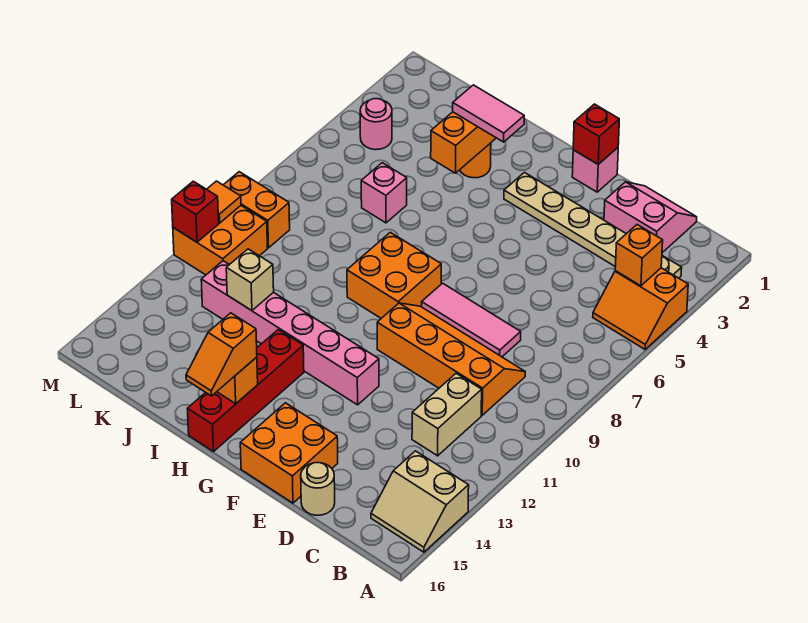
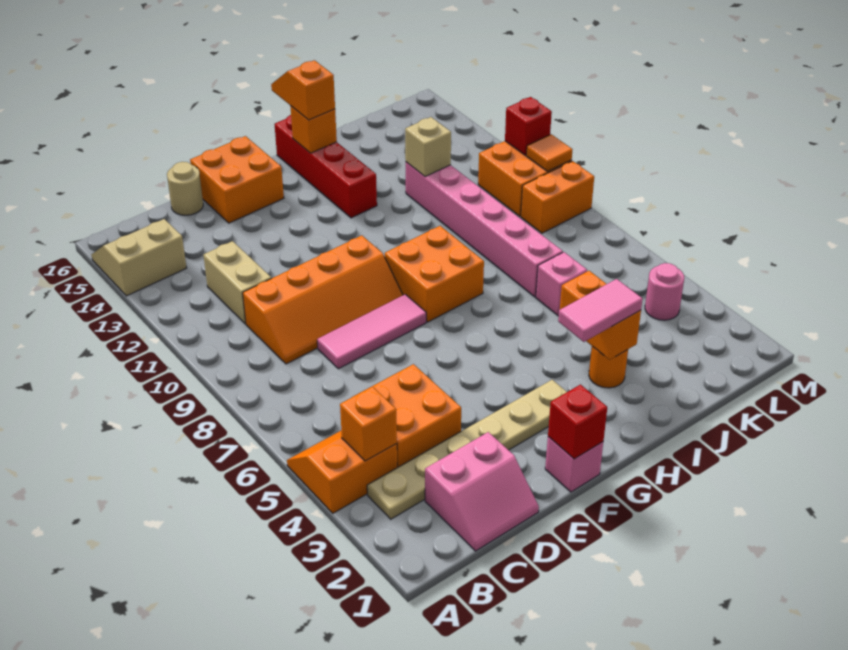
none -> orange 2x2 brick [355,364,461,468]
pink 1x6 brick [201,261,379,405] -> pink 1x6 brick turned to [406,162,563,297]

